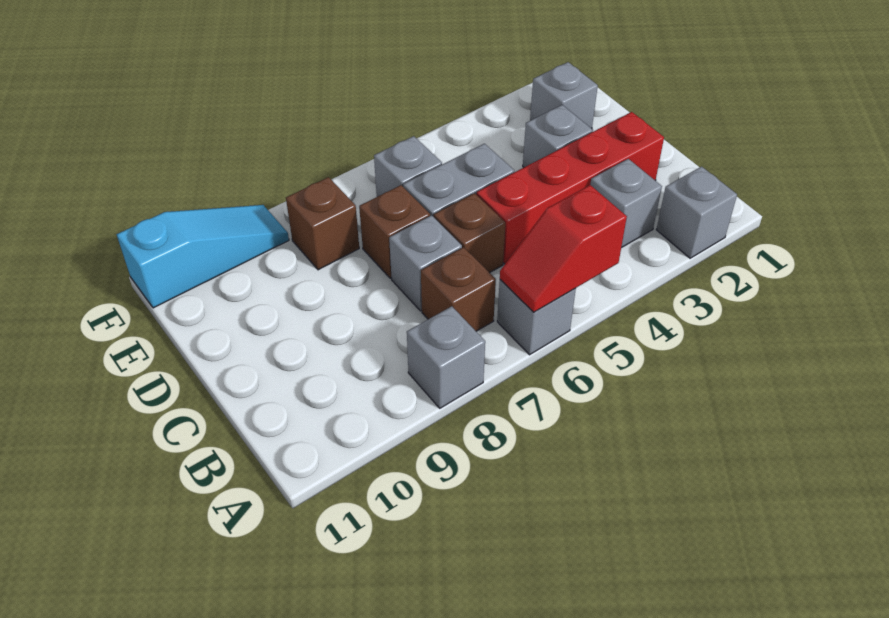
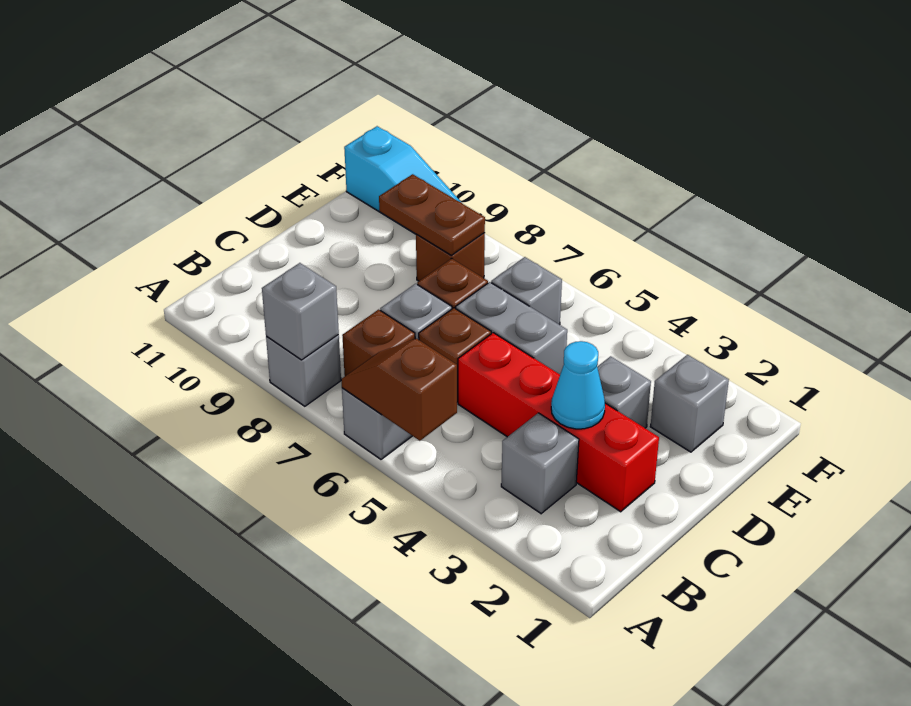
grey 1x1 brick [656,167,737,258] -> grey 1x1 brick moved to [262,263,339,360]
red 1x2 slope [500,185,627,312] -> brown 1x2 slope [341,339,457,441]
none -> cyan 1x1 cone [551,341,605,429]
none -> brown 1x2 plate [379,174,485,255]

